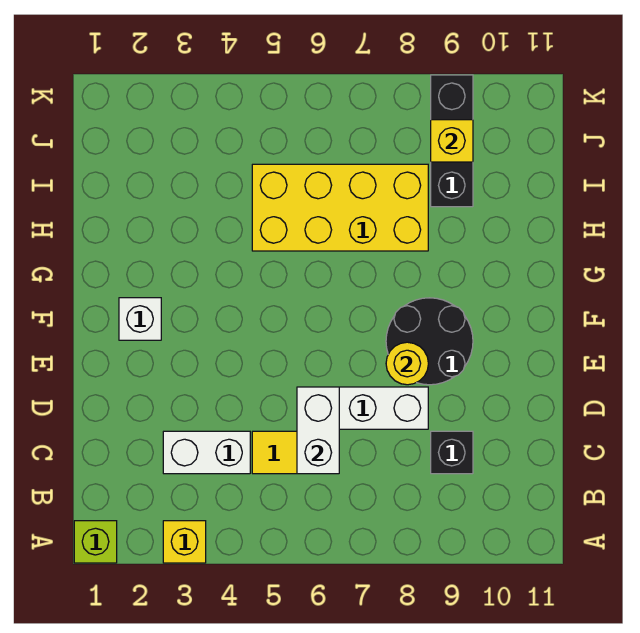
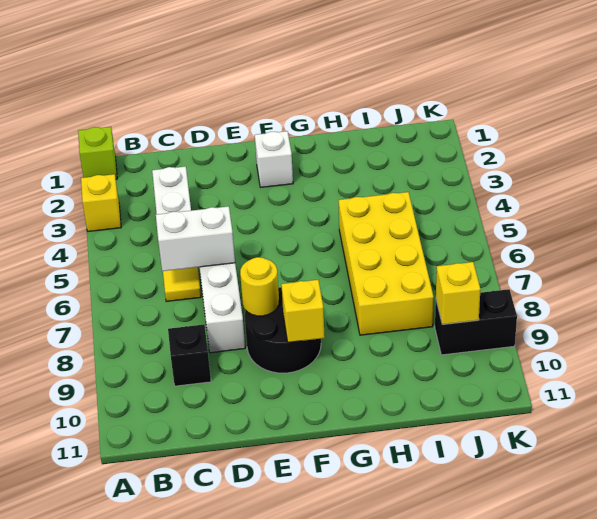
none -> yellow 1x1 brick [281,280,325,342]
black 1x3 brick [431,75,473,207] -> black 1x2 brick [435,289,517,355]

